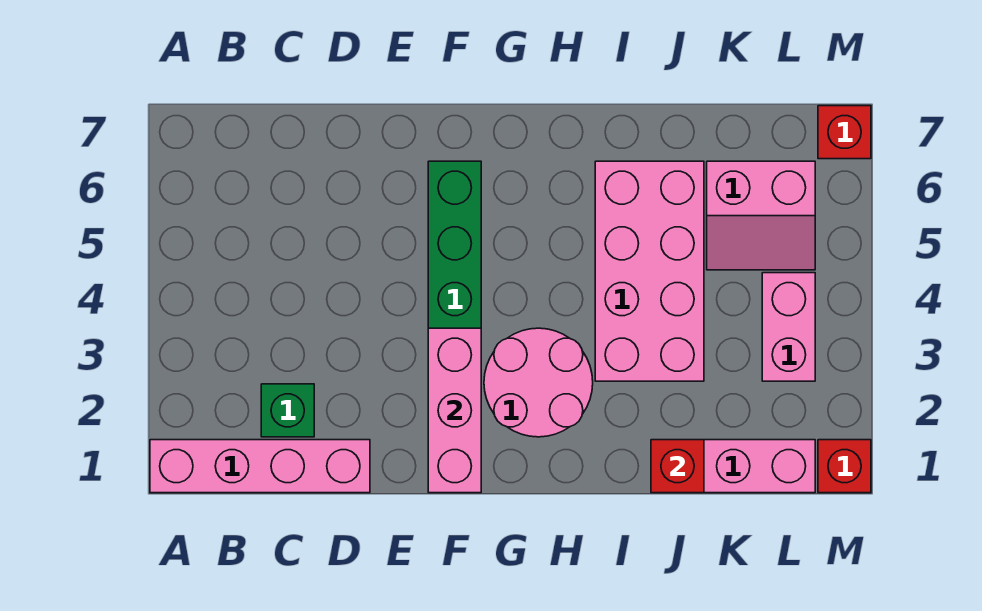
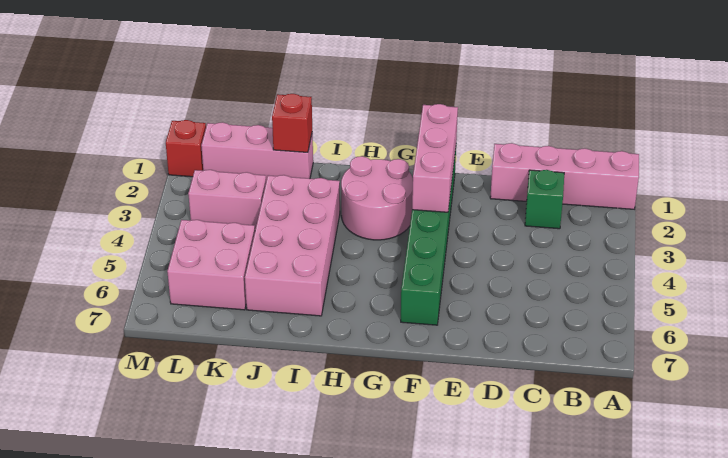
pink 2x2 slope [707,161,815,270] -> pink 2x2 brick [167,220,255,310]
pink 1x2 brick [762,273,815,381] -> pink 1x2 brick turned to [188,170,266,230]
red 1x1 brick [818,106,871,159] -> none

